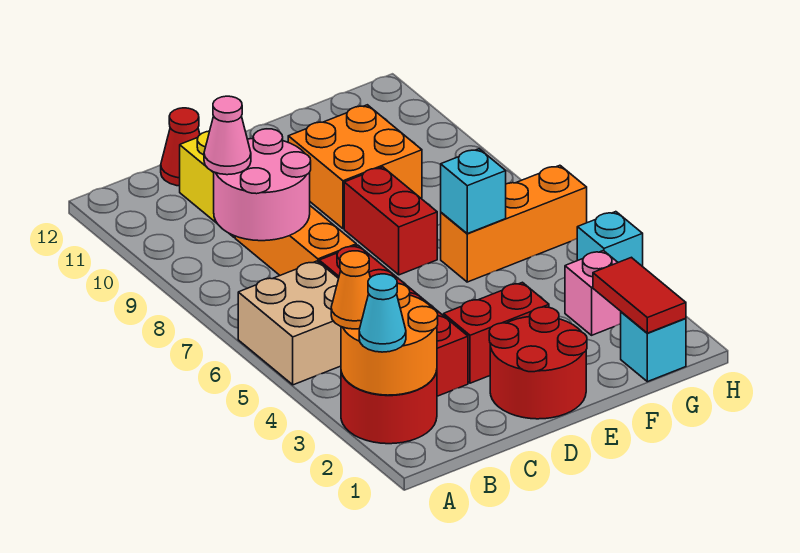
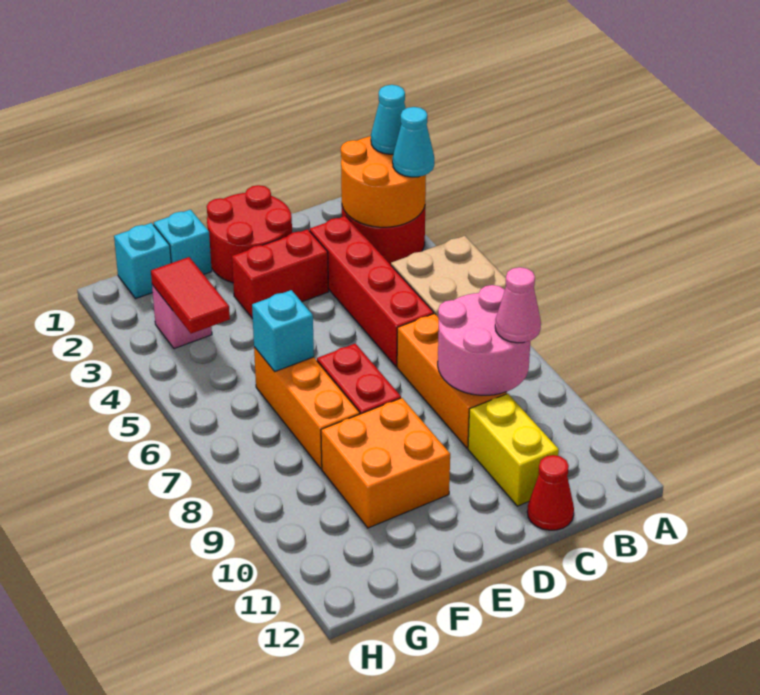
orange 1x1 cone [331,251,370,329] -> cyan 1x1 cone [393,107,434,177]
orange 1x3 brick [441,165,587,282] -> orange 1x3 brick turned to [254,347,360,469]
red 1x2 tile [593,257,686,333] -> red 1x2 tile moved to [151,257,230,334]
cyan 1x1 brick [577,212,643,267] -> cyan 1x1 brick moved to [154,210,212,274]

